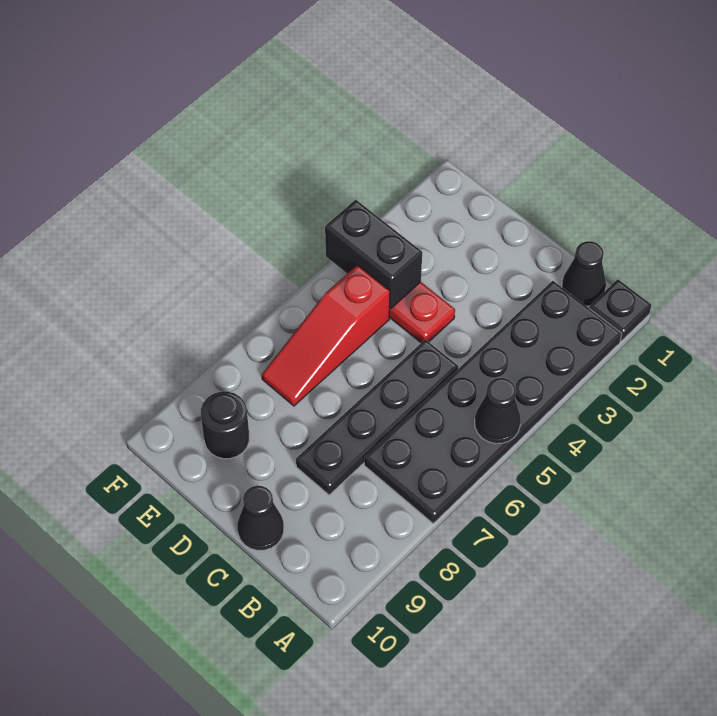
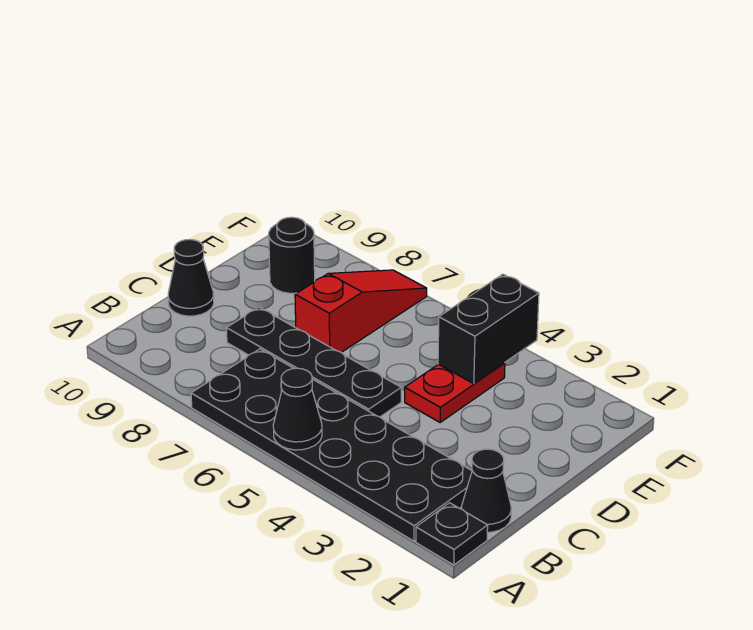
red 1x3 slope [262,265,390,406] -> red 1x3 slope turned to [295,270,427,352]

